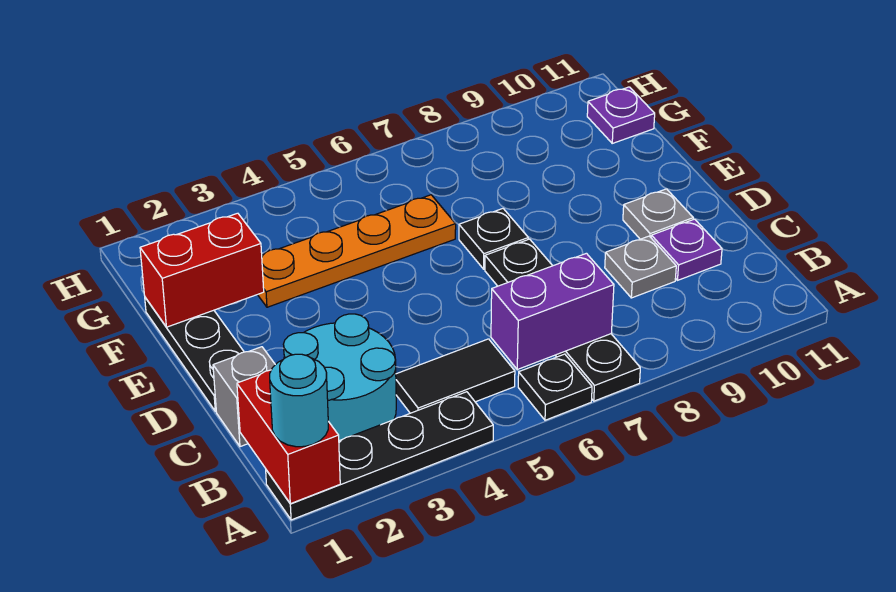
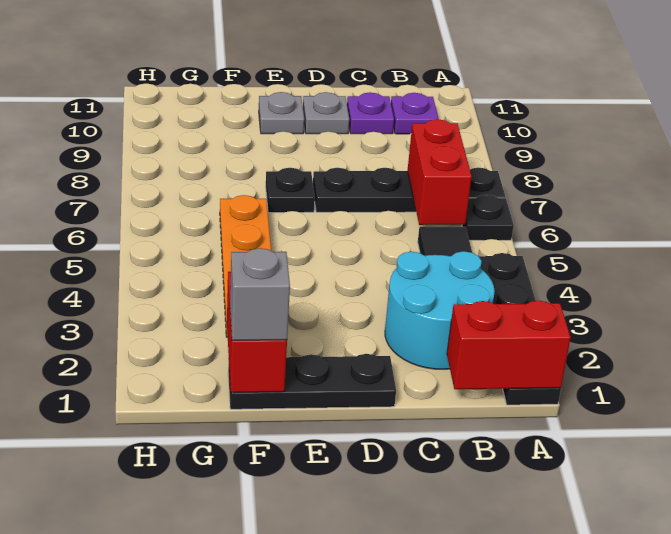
cyan 1x1 round brick [270,354,328,447] -> none
purple 1x2 brick [491,253,614,369] -> red 1x2 brick [408,119,472,225]
grey 1x1 brick [213,347,275,447] -> grey 1x1 brick moved to [230,248,290,340]
grey 1x1 plate [605,236,676,298] -> grey 1x1 plate moved to [259,92,304,134]
purple 1x1 plate [587,87,655,143] -> purple 1x1 plate moved to [391,93,439,134]

